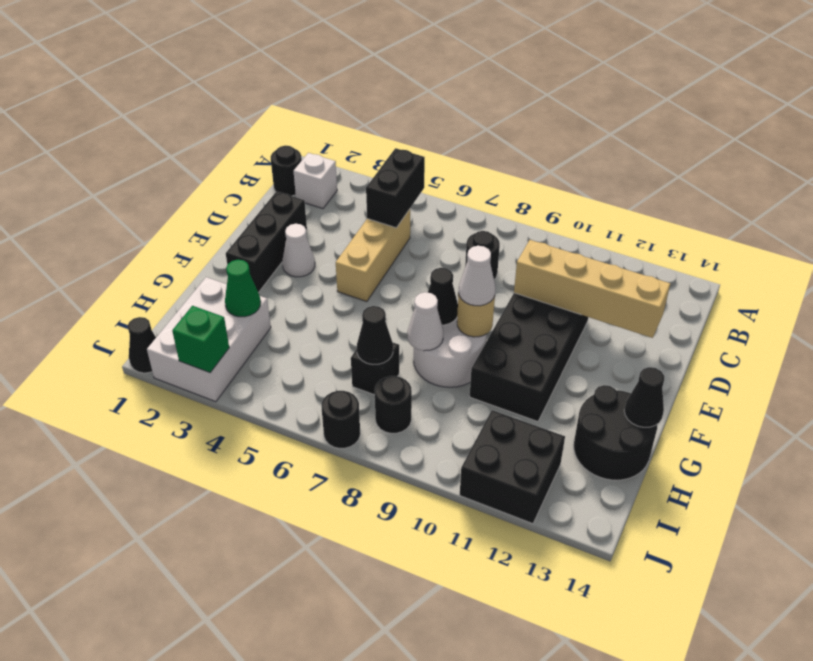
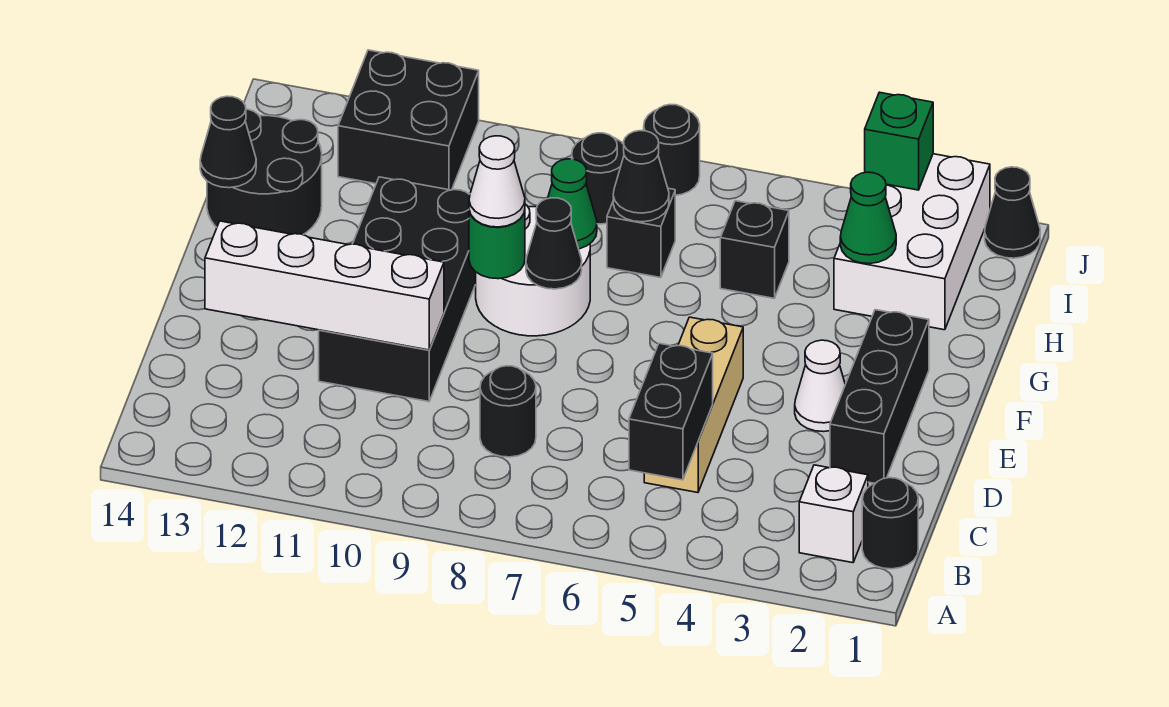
tan 1x4 brick [514,240,670,338] -> white 1x4 brick [205,221,444,350]
tan 1x1 round brick [457,294,495,337] -> green 1x1 round brick [469,210,525,279]
white 1x1 cone [408,292,443,351] -> green 1x1 cone [548,159,597,249]
none -> black 1x1 brick [720,201,789,298]

